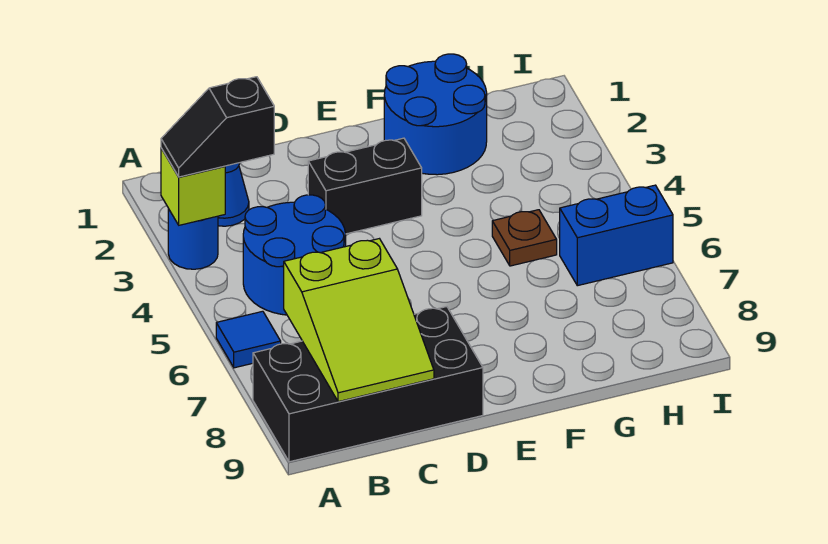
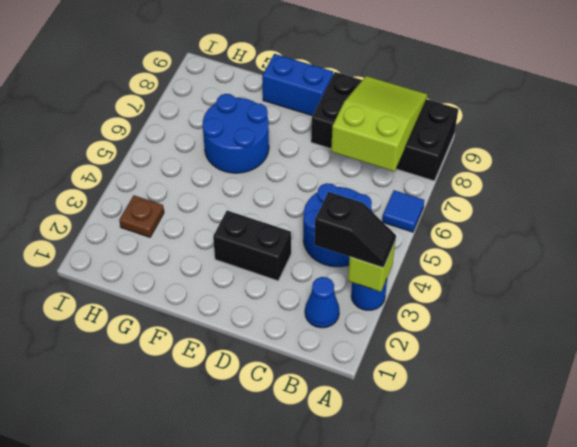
blue 2x2 round brick [384,54,487,175] -> blue 2x2 round brick moved to [203,94,269,173]
brown 1x1 plate [492,210,557,266] -> brown 1x1 plate moved to [119,195,164,237]
blue 1x2 brick [560,185,673,286] -> blue 1x2 brick moved to [262,54,333,116]

